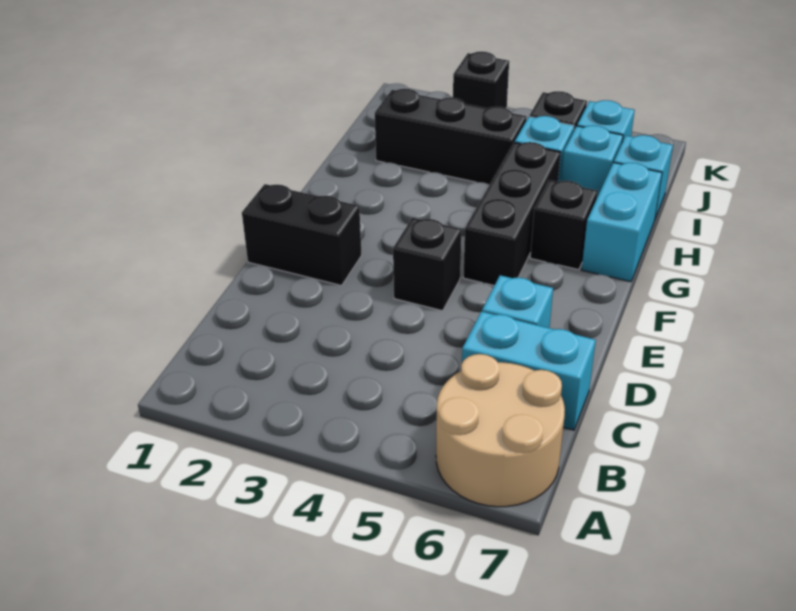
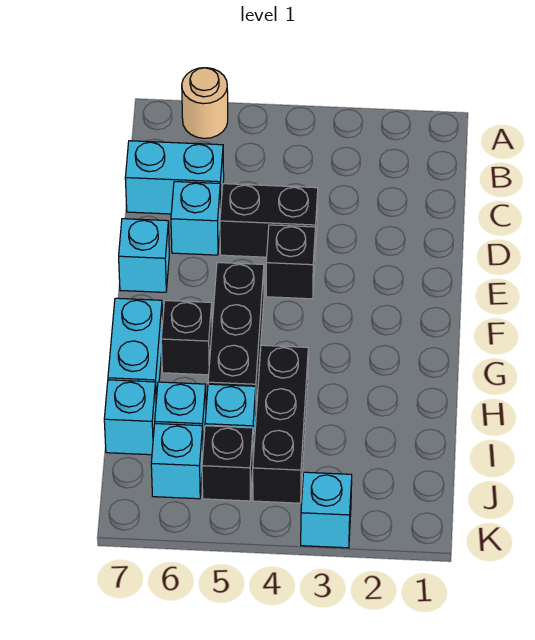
tan 2x2 round brick [436,354,565,507] -> tan 1x1 round brick [182,68,228,138]
black 1x2 brick [242,184,362,286] -> black 1x2 brick moved to [220,184,318,257]
none -> cyan 1x1 brick [119,219,169,292]
black 1x3 brick [375,89,526,185] -> black 1x3 brick turned to [253,345,308,503]
black 1x1 brick [453,52,509,108] -> cyan 1x1 brick [301,472,352,548]

